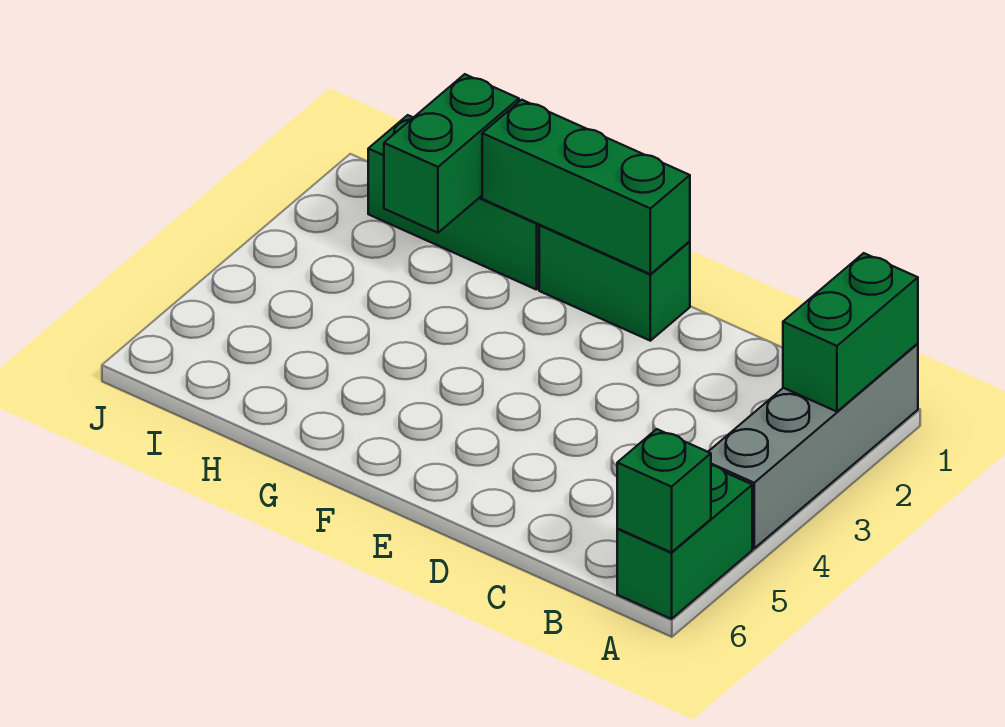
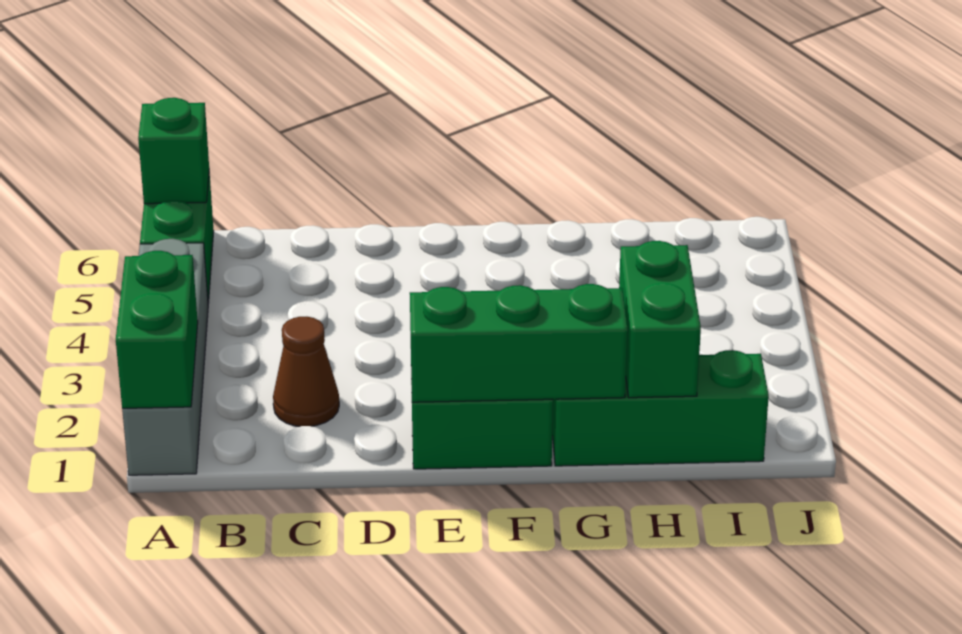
none -> brown 1x1 cone [273,317,339,426]

